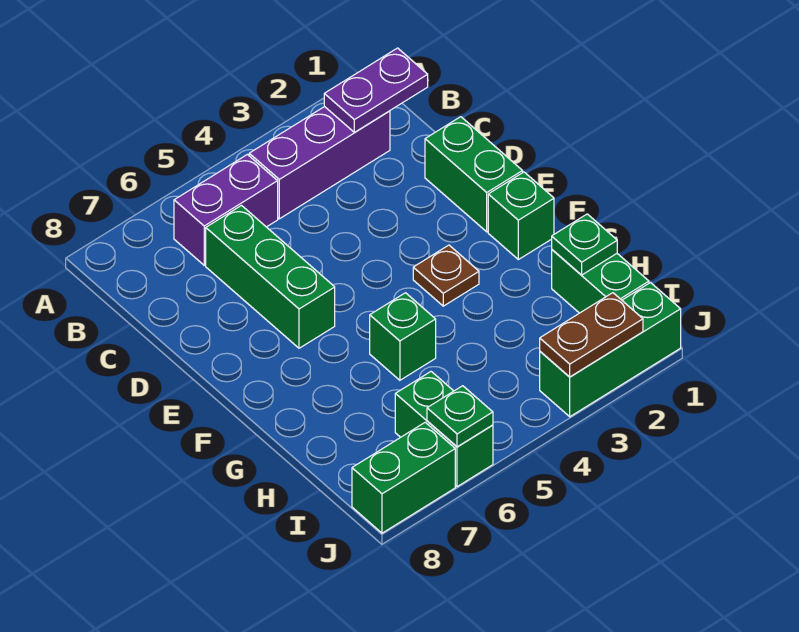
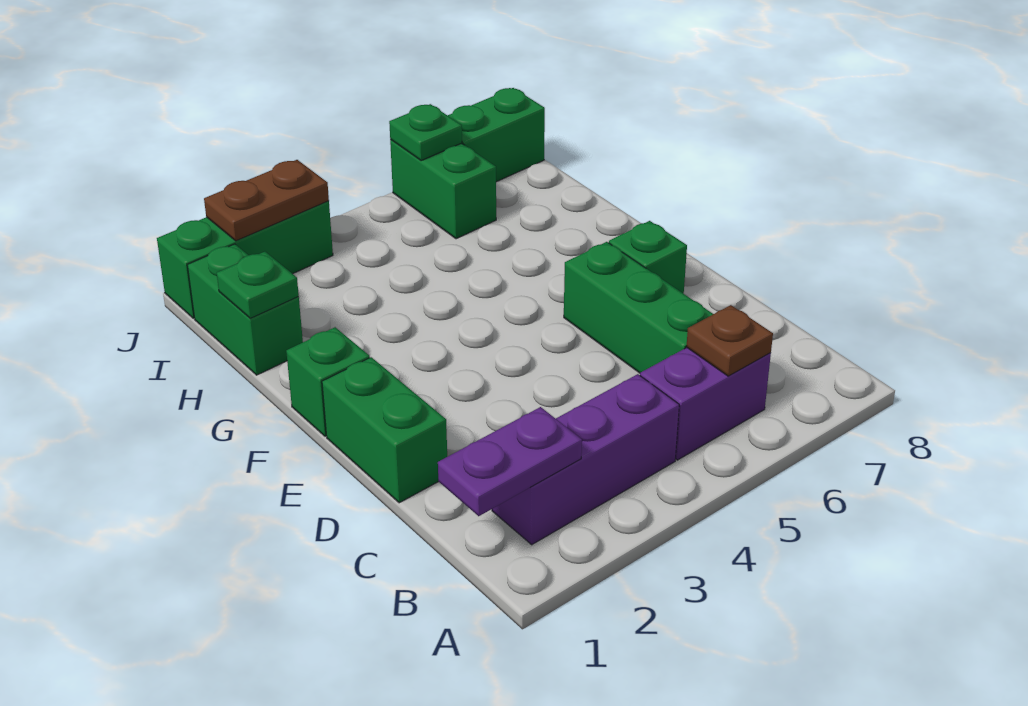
brown 1x1 plate [413,245,479,306] -> brown 1x1 plate moved to [686,305,773,376]
green 1x1 brick [370,293,436,380] -> green 1x1 brick moved to [609,221,687,294]

